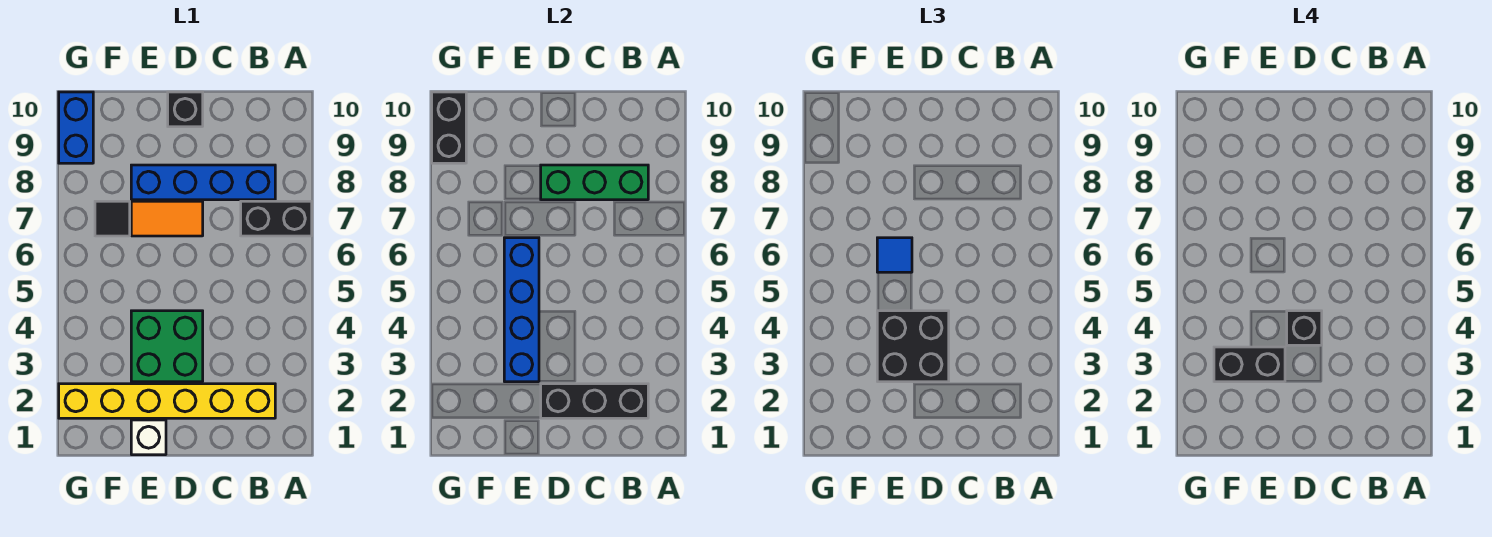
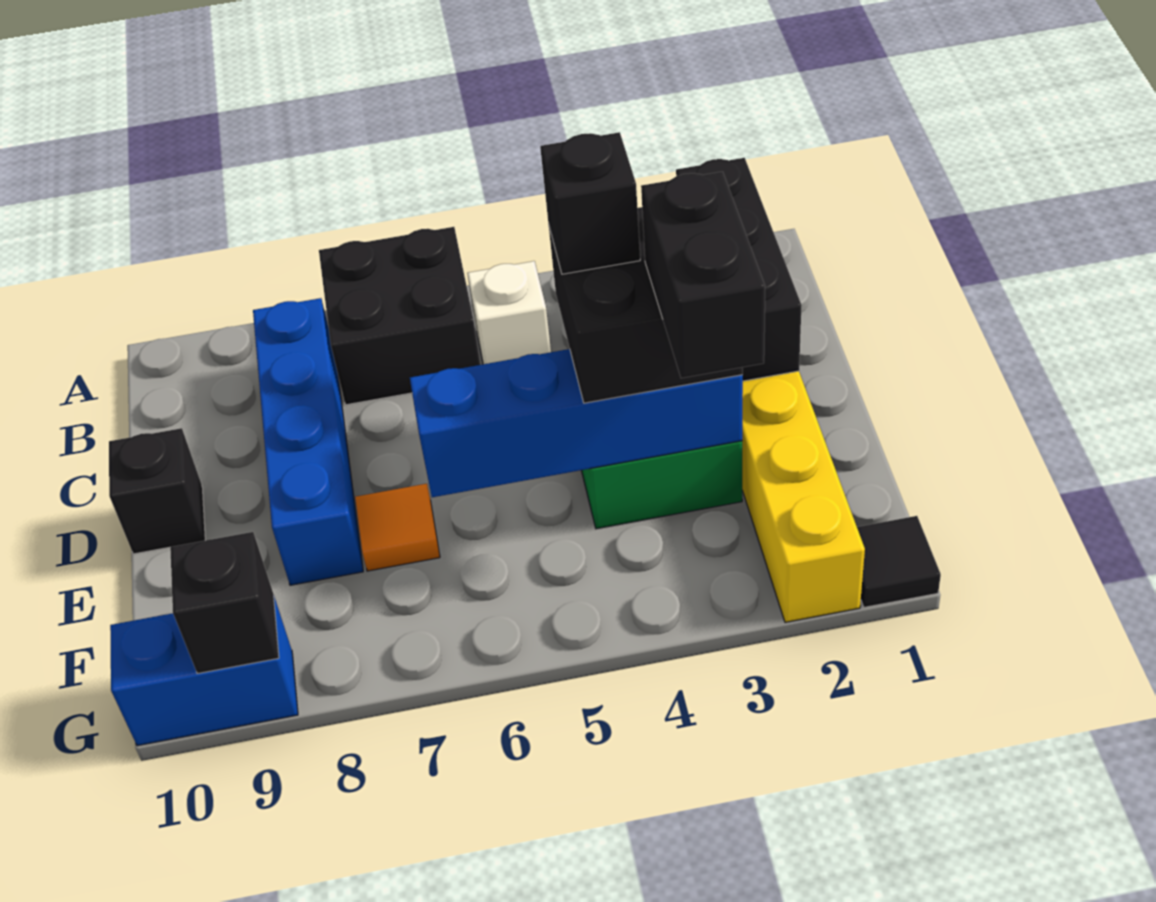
black 1x2 brick [241,201,312,236] -> black 2x2 brick [319,227,481,405]
green 1x3 brick [541,165,648,200] -> none
orange 1x2 tile [131,201,203,236] -> orange 1x1 tile [355,484,440,571]
white 1x1 brick [131,420,166,455] -> white 1x1 brick moved to [467,261,551,364]
blue 1x1 tile [877,238,912,272] -> none
black 1x1 tile [95,201,130,236] -> black 1x1 tile moved to [857,516,941,607]
black 1x2 brick [432,92,466,163] -> black 1x1 brick [170,532,279,674]

